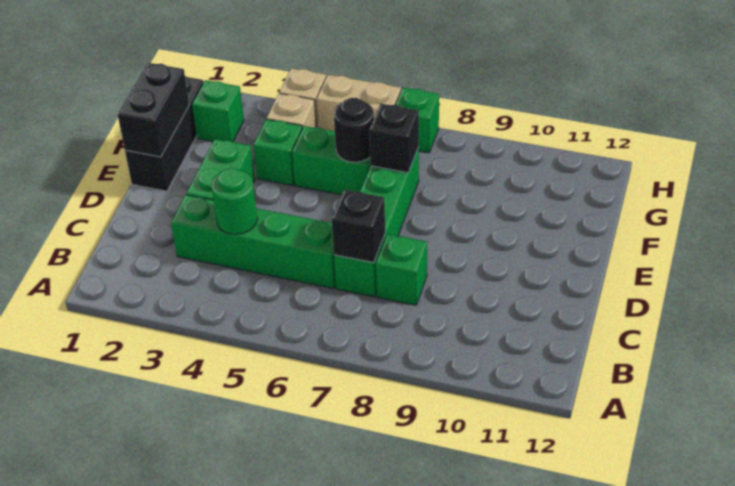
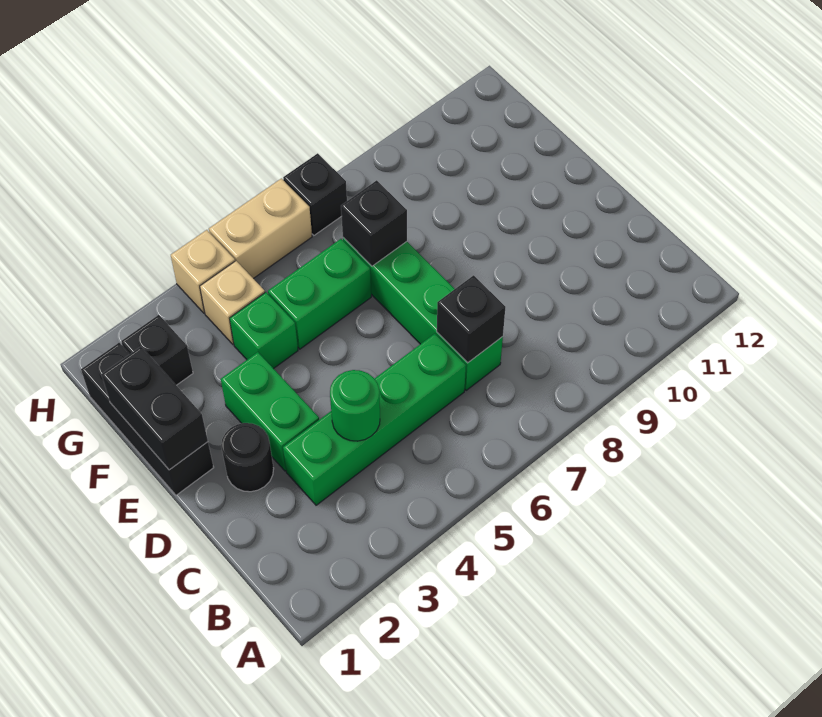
green 1x1 brick [376,234,427,305] -> none
black 1x1 round brick [334,98,374,162] -> black 1x1 round brick moved to [221,423,274,492]
green 1x1 brick [192,80,244,142] -> black 1x1 brick [121,315,193,385]
green 1x1 brick [396,88,439,153] -> black 1x1 brick [283,153,347,235]

